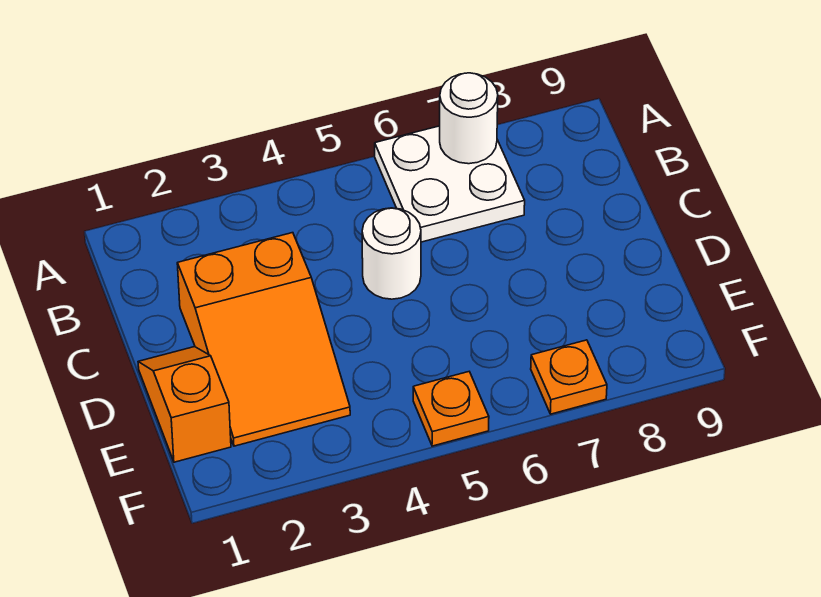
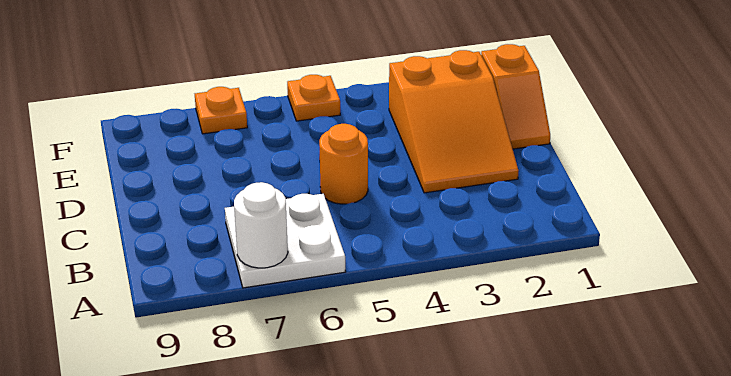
orange 2x3 slope [177,233,350,446] -> orange 2x3 slope turned to [389,50,518,193]
white 1x1 round brick [362,208,421,299] -> orange 1x1 round brick [319,124,368,204]

